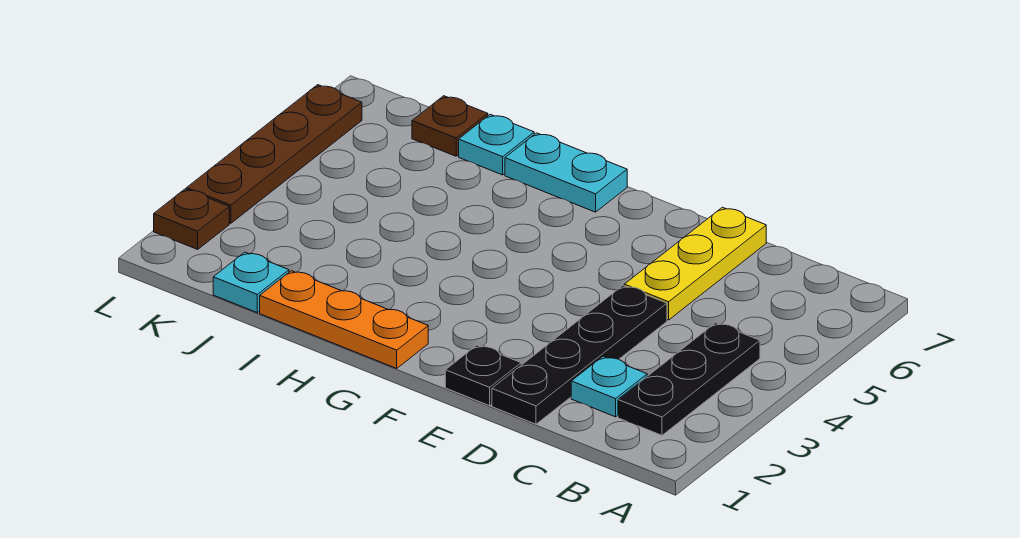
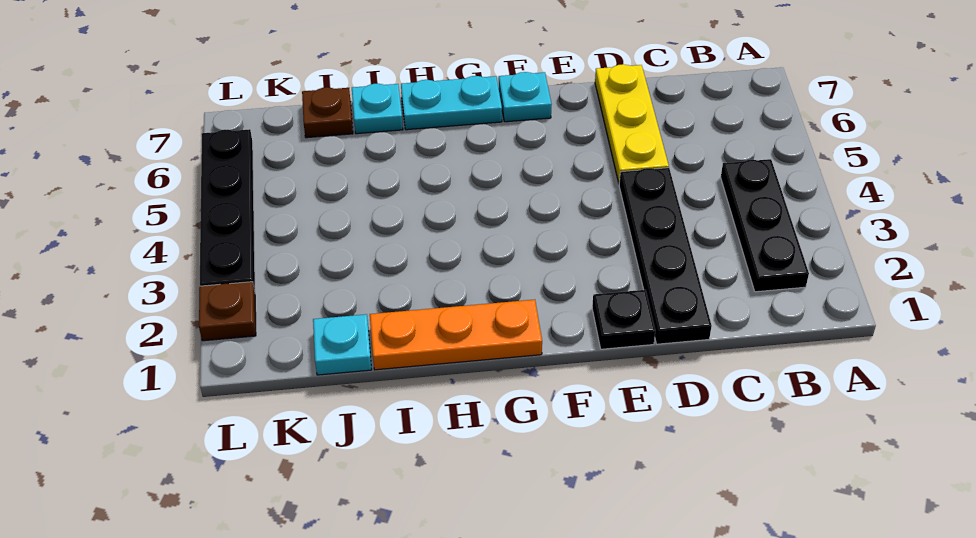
cyan 1x1 plate [571,356,647,417] -> cyan 1x1 plate moved to [499,72,552,122]
brown 1x4 plate [187,85,362,223] -> black 1x4 plate [200,129,255,291]

